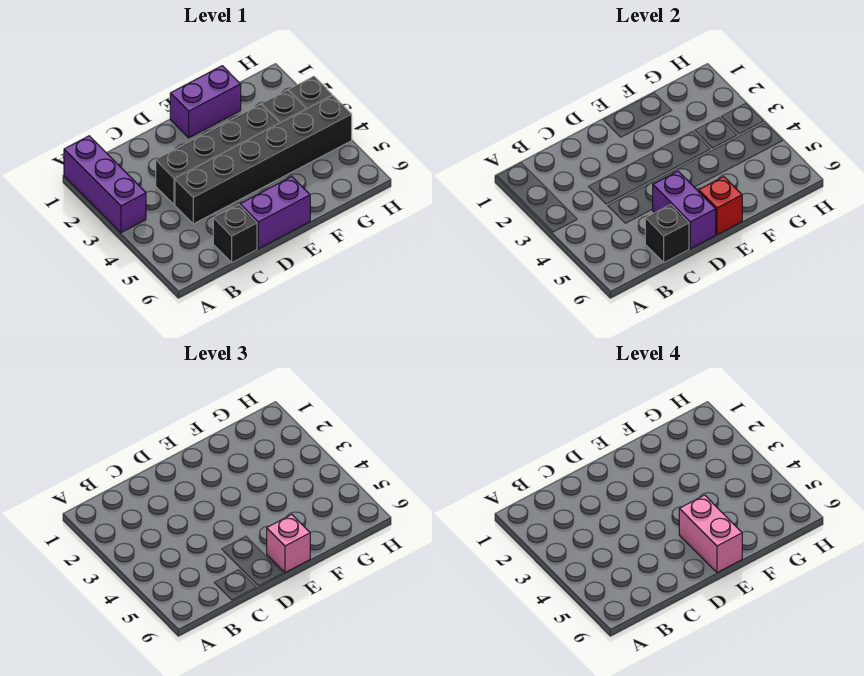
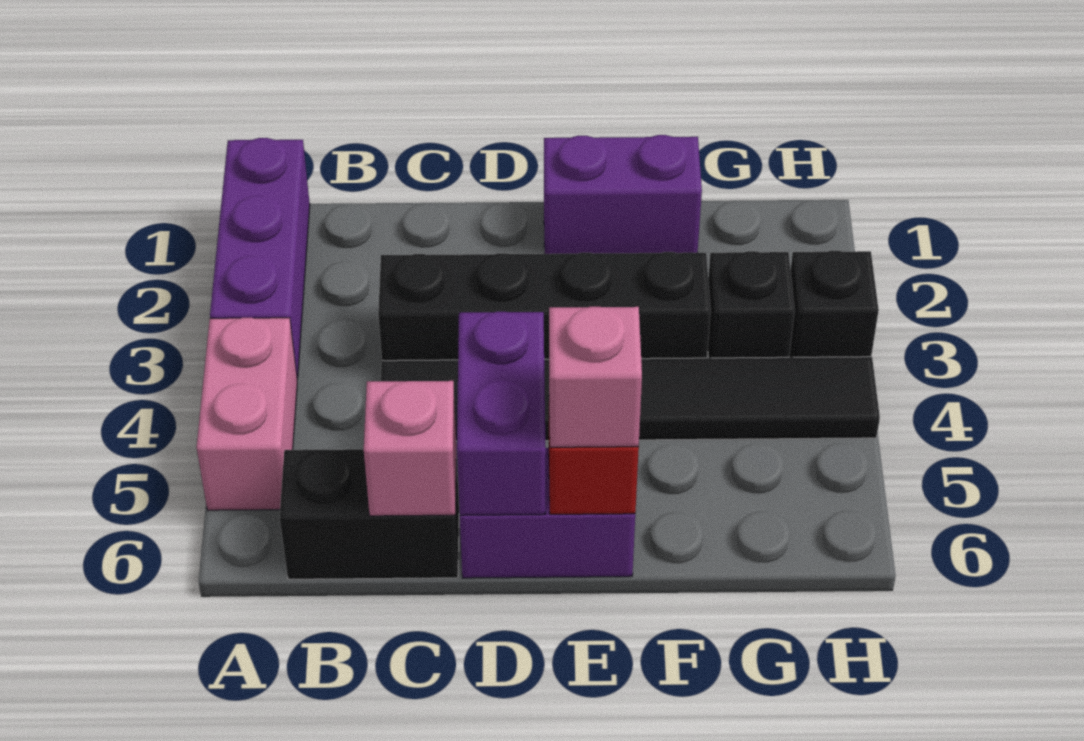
black 1x6 brick [175,96,352,224] -> black 1x6 tile [381,357,880,441]
black 1x1 brick [213,205,257,263] -> black 1x2 brick [280,449,459,579]
black 1x1 brick [645,205,689,263] -> pink 1x1 brick [364,381,456,516]
pink 1x2 brick [679,495,742,573] -> pink 1x2 brick moved to [197,318,297,510]

